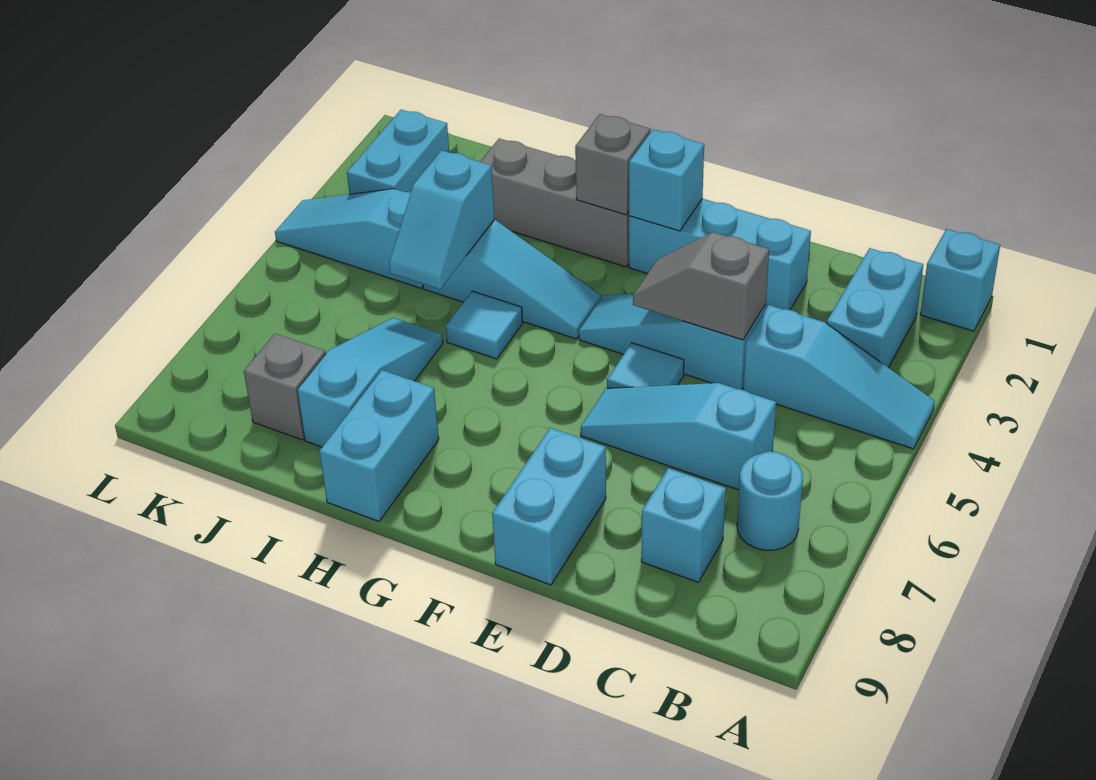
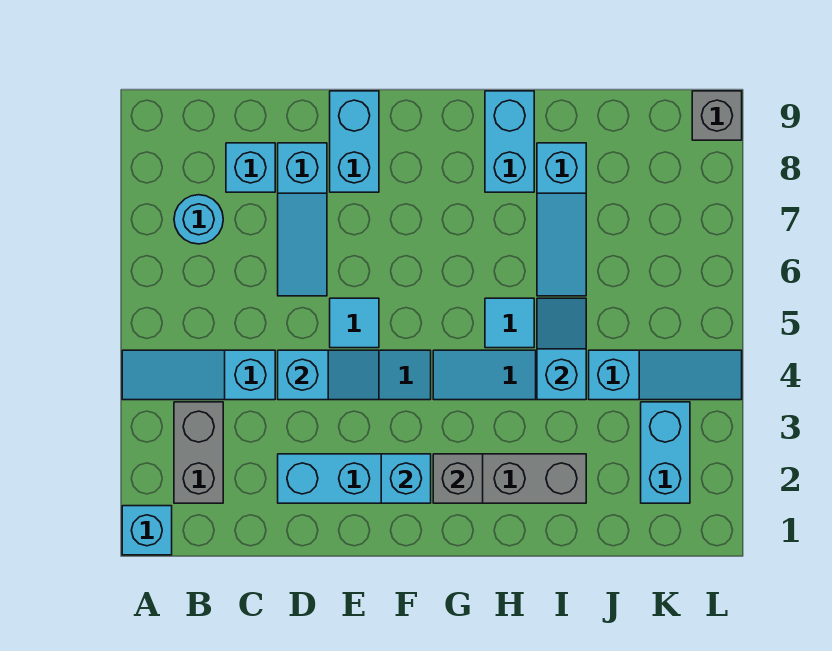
cyan 1x2 brick [827,248,923,368] -> grey 1x2 brick [174,402,223,503]
cyan 1x3 slope [581,383,776,490] -> cyan 1x3 slope turned to [278,143,327,296]
grey 1x2 slope [633,232,769,340] -> cyan 1x2 slope [278,350,379,400]
grey 1x1 brick [244,334,326,440] -> grey 1x1 brick moved to [692,91,742,140]

